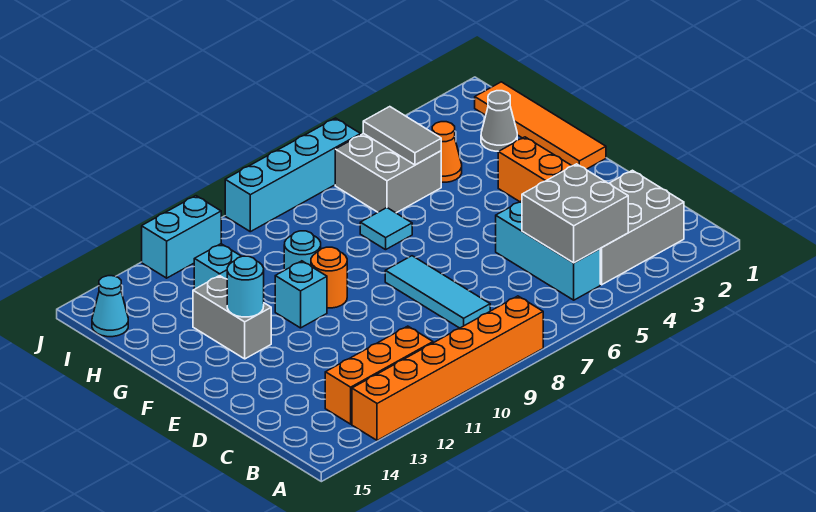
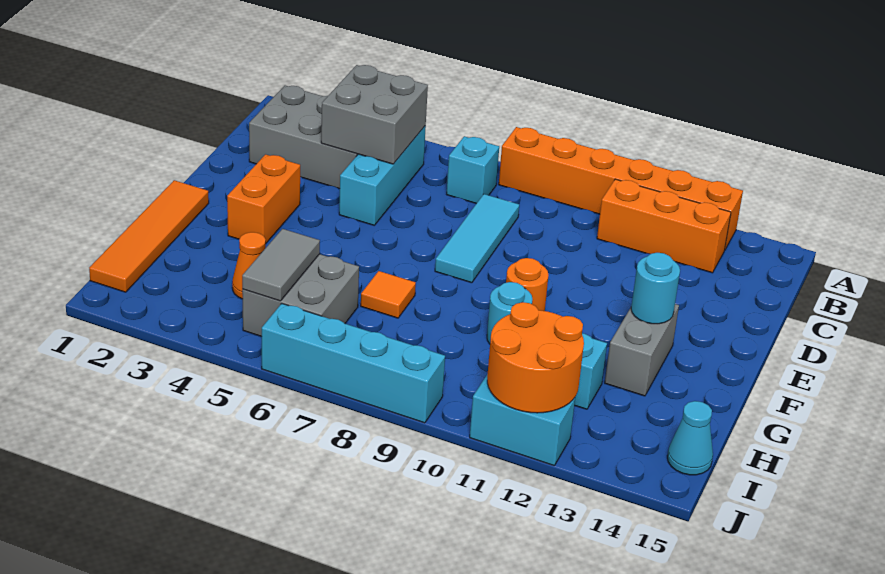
cyan 1x1 brick [275,261,327,328] -> cyan 1x1 brick moved to [447,136,499,204]
cyan 1x1 tile [360,208,412,250] -> orange 1x1 tile [361,271,416,318]
grey 1x1 cone [481,91,517,151] -> none
none -> orange 2x2 round brick [487,302,584,413]

